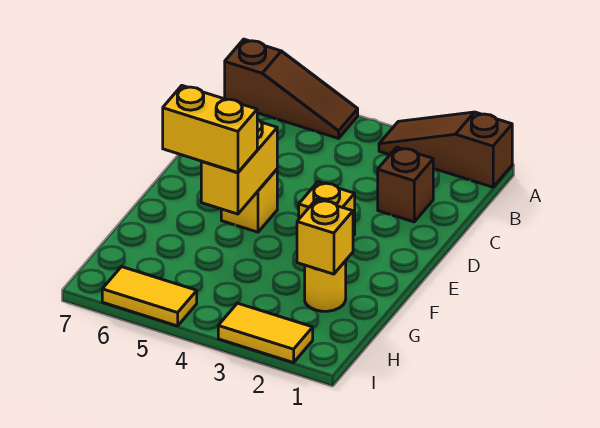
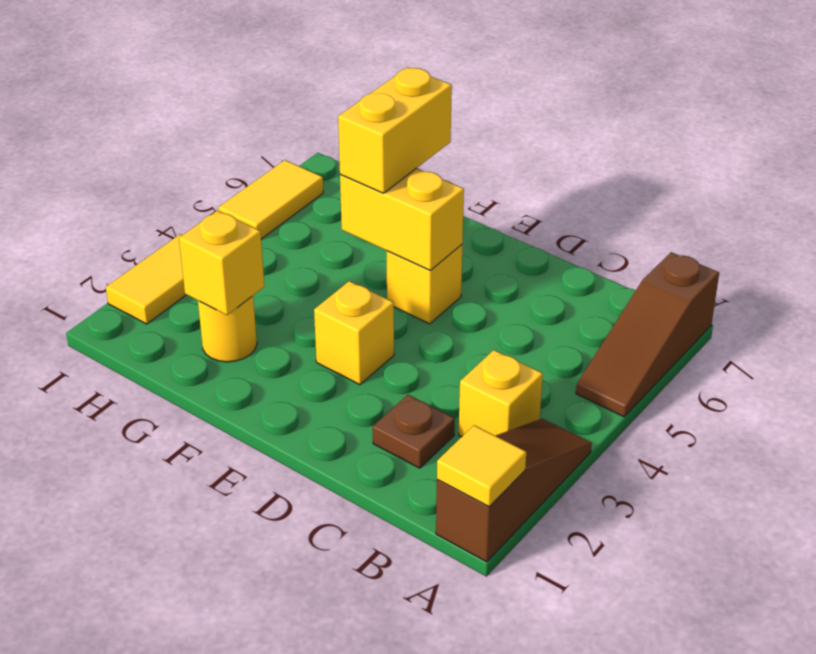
none -> yellow 1x1 tile [437,425,526,507]
none -> yellow 1x1 brick [459,350,543,437]
brown 1x1 brick [378,147,433,222] -> brown 1x1 plate [373,395,455,468]

